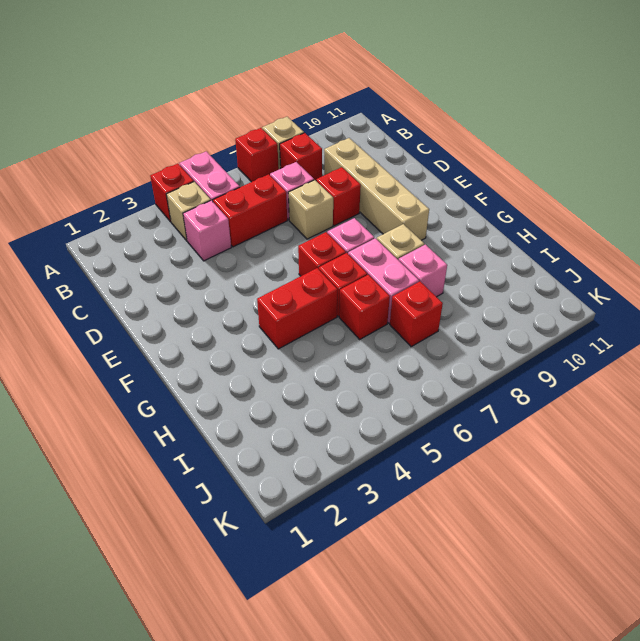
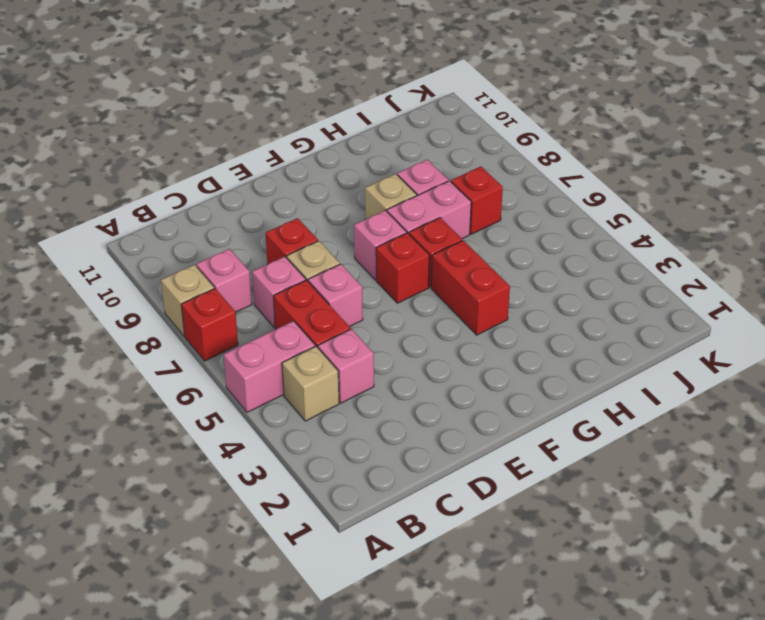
red 1x1 brick [150,164,194,222] -> none
red 1x1 brick [280,133,322,180] -> pink 1x1 brick [196,249,252,312]
tan 1x4 brick [324,138,429,240] -> none
none -> pink 1x1 brick [308,264,363,327]
red 1x1 brick [339,275,390,339] -> none

